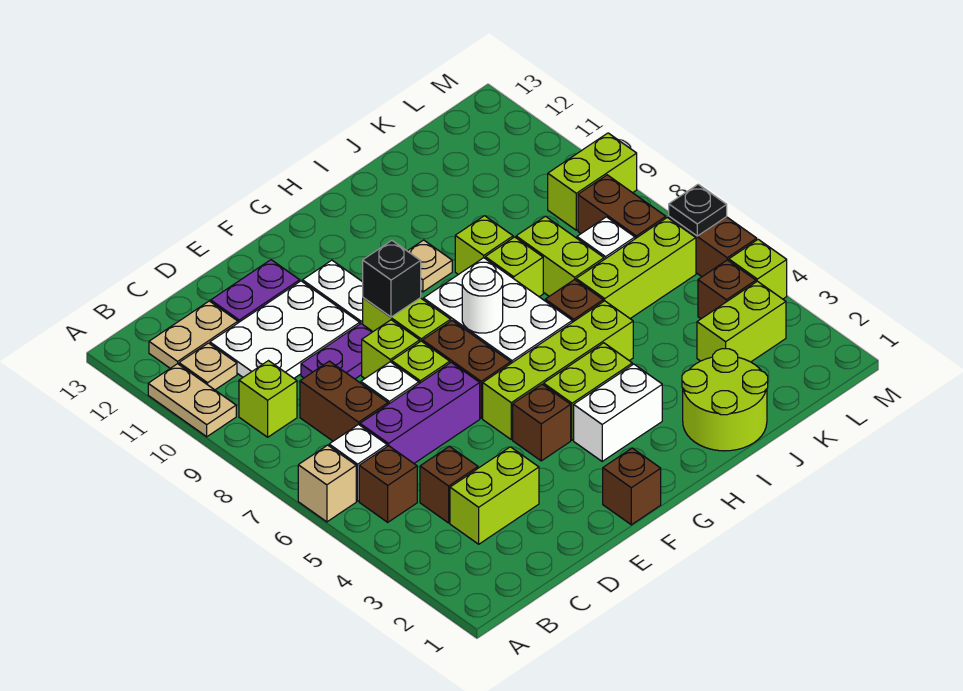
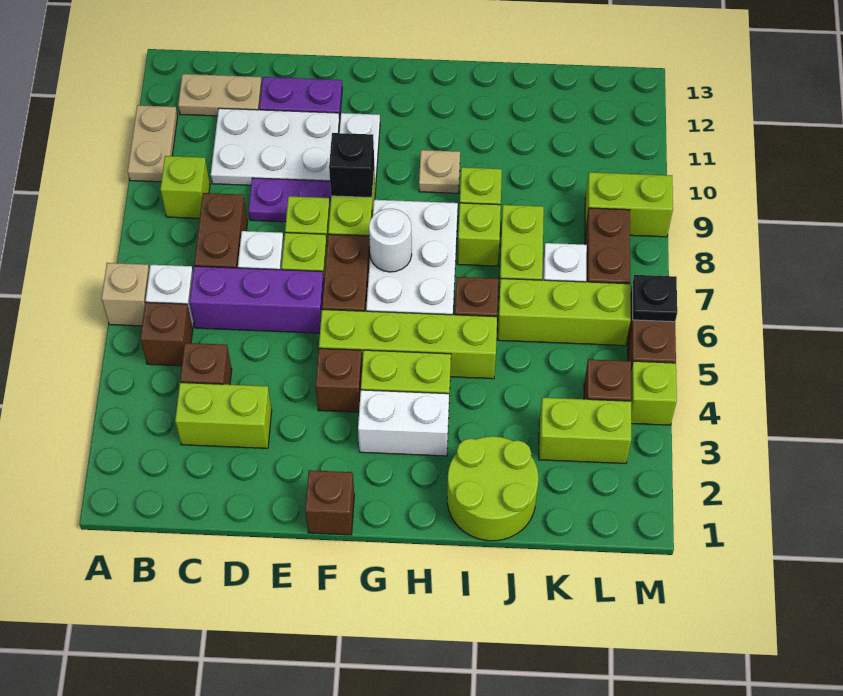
tan 1x1 plate [179,343,237,390] -> none

